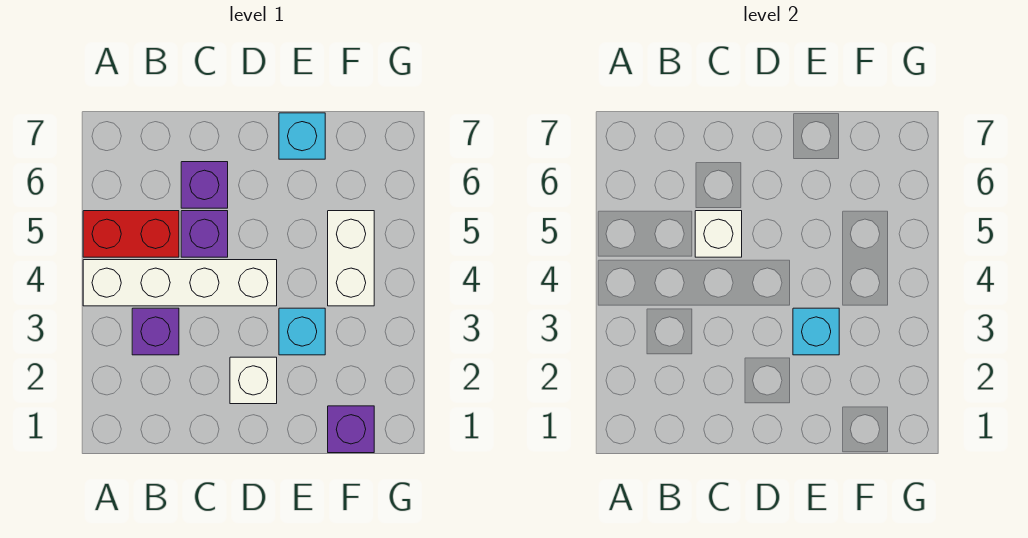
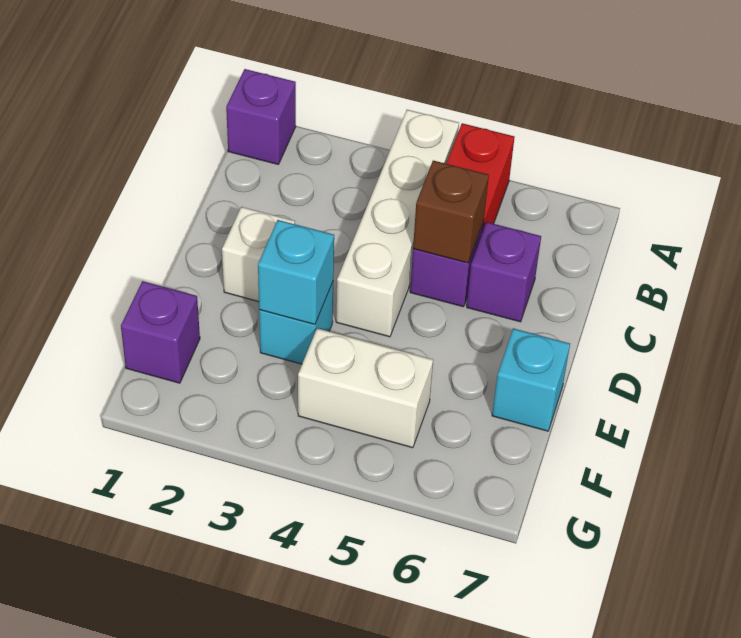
purple 1x1 brick [132,308,179,355] -> purple 1x1 brick moved to [226,69,296,164]
white 1x1 brick [695,211,742,257] -> brown 1x1 brick [413,161,489,263]

